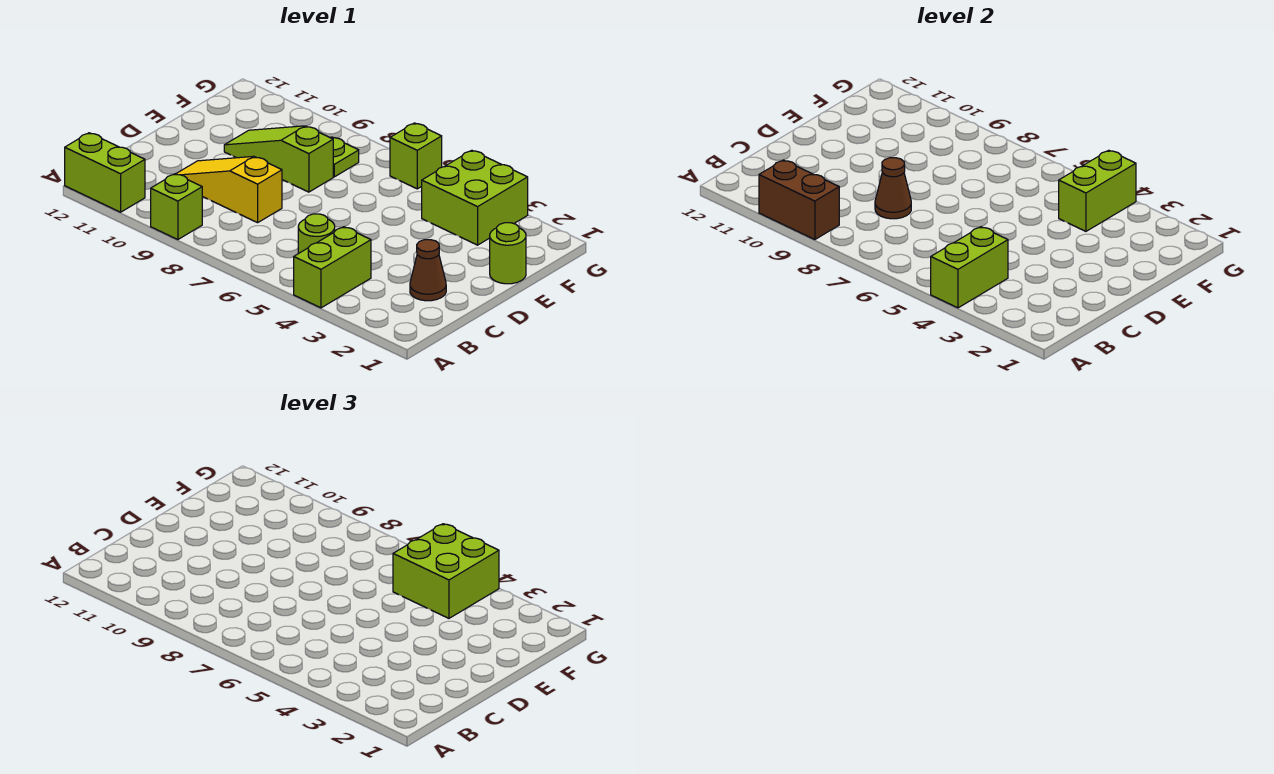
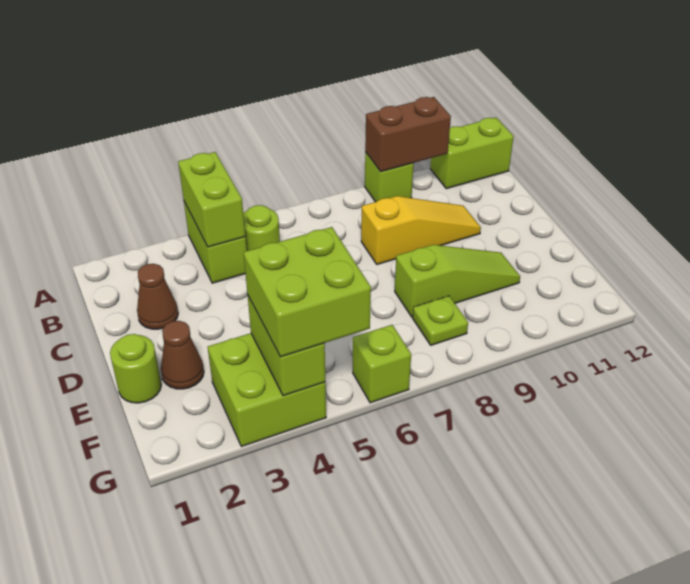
brown 1x1 cone [875,158,911,219] -> brown 1x1 cone moved to [161,321,204,389]

